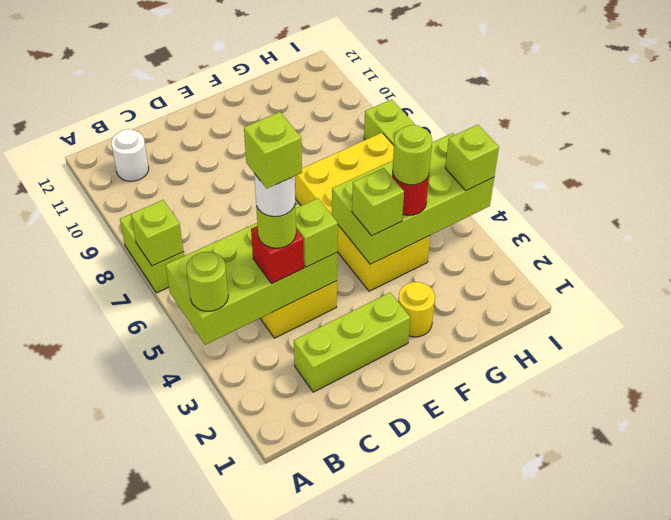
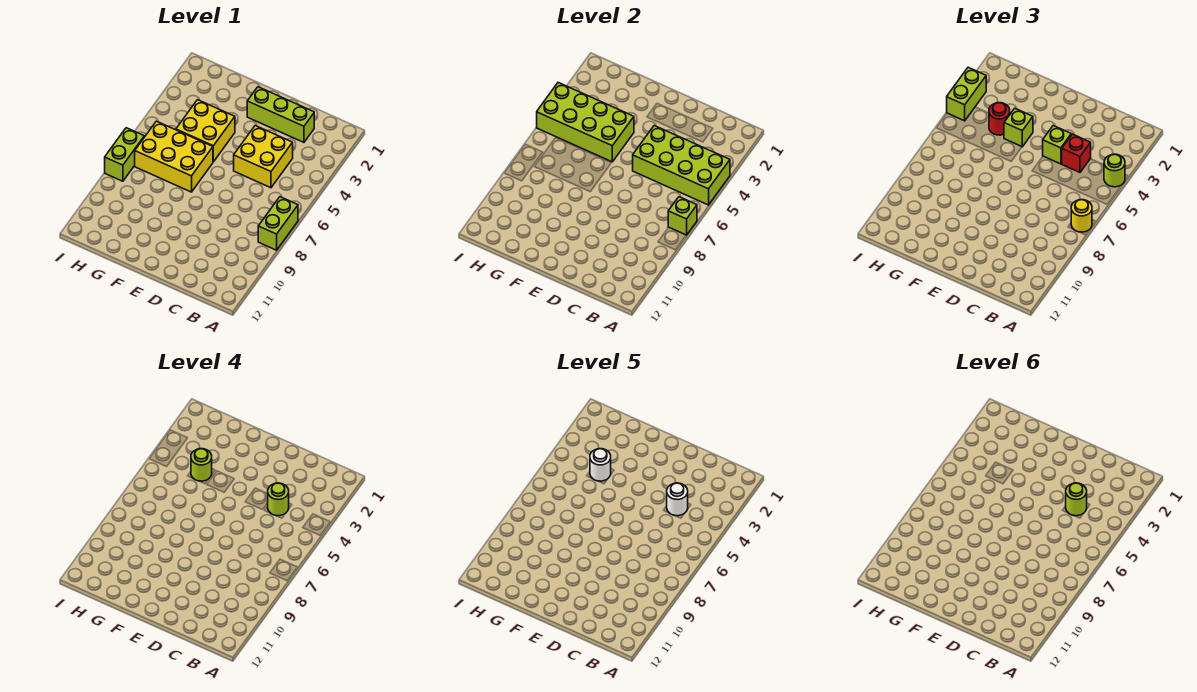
white 1x1 round brick [111,129,149,181] -> white 1x1 round brick moved to [590,449,611,481]
lime 1x1 brick [244,112,302,188] -> lime 1x1 round brick [1066,483,1087,516]
yellow 1x1 round brick [398,282,435,337] -> yellow 1x1 round brick moved to [1071,200,1092,232]
lime 1x1 brick [445,125,499,191] -> lime 1x2 brick [947,67,986,121]

